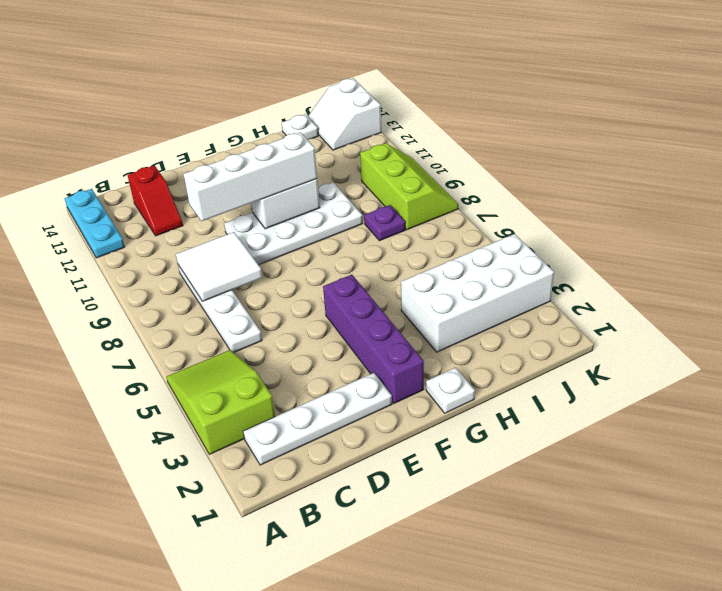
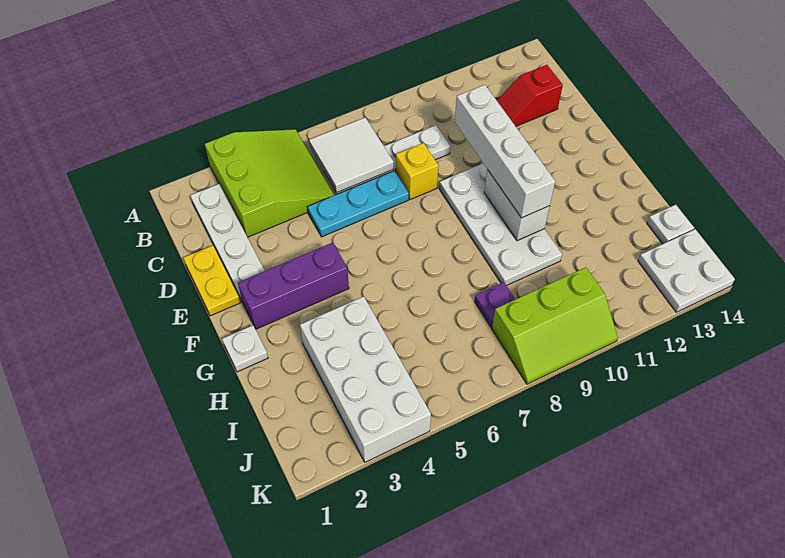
lime 2x3 slope [166,350,275,454] -> lime 3x3 slope [205,129,334,237]
cyan 1x3 plate [65,189,125,258] -> cyan 1x3 plate moved to [308,171,409,237]
white 2x2 tile [176,232,262,301] -> white 2x2 tile moved to [309,118,394,193]
none -> yellow 1x2 plate [183,245,241,316]
none -> yellow 1x1 brick [396,143,439,200]
purple 1x4 brick [323,275,424,403] -> purple 1x3 brick [238,242,349,329]
white 2x2 slope [308,78,381,150] -> white 2x2 plate [638,229,735,312]

